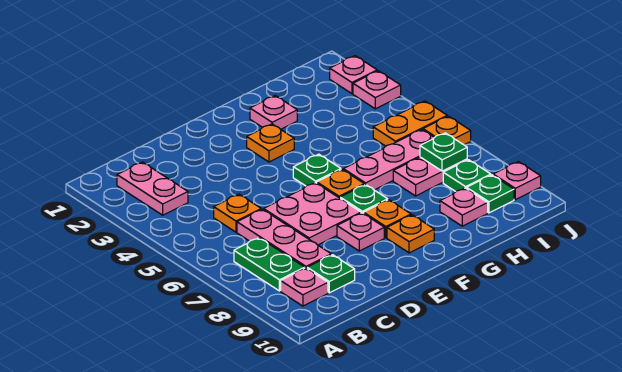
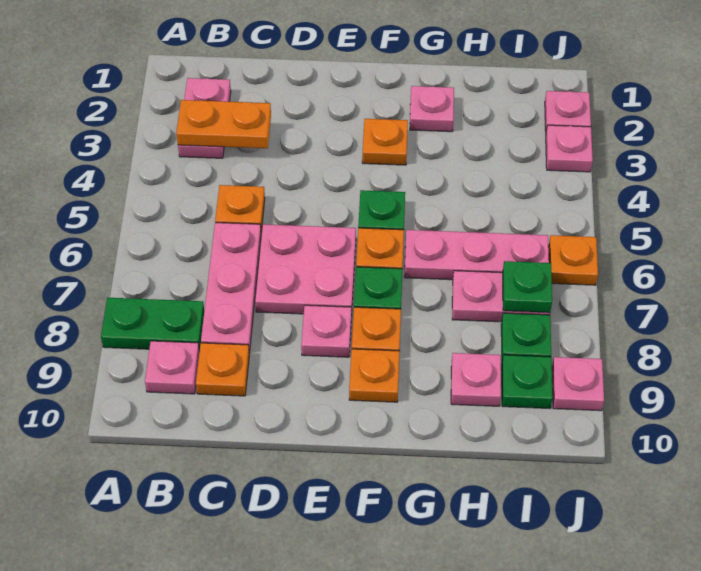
green 1x2 plate [234,238,305,291] -> green 1x2 plate turned to [101,298,204,351]
green 1x1 plate [307,255,355,293] -> orange 1x1 plate [196,343,249,396]
orange 1x2 plate [373,101,447,146] -> orange 1x2 plate moved to [176,100,271,148]

